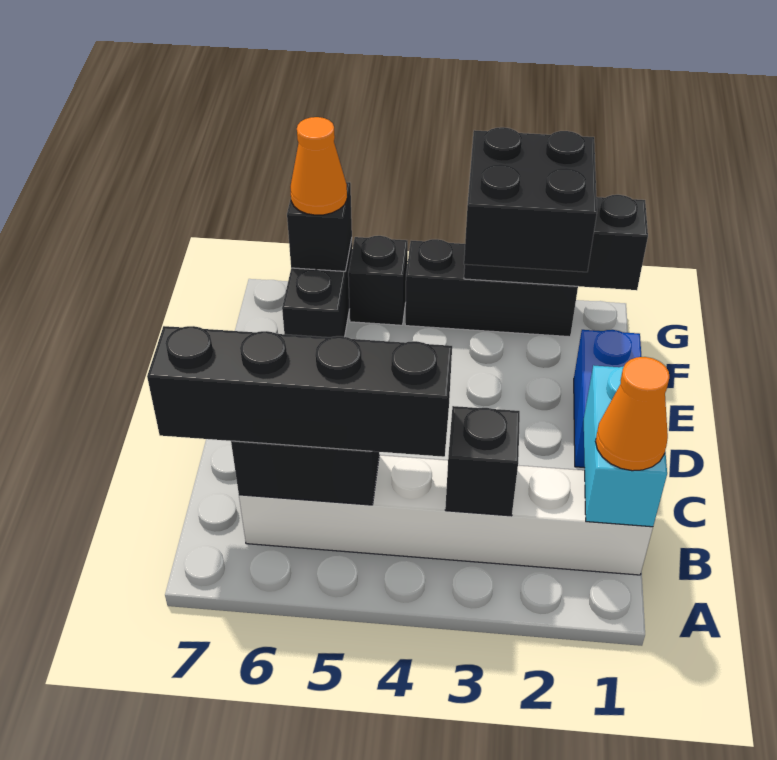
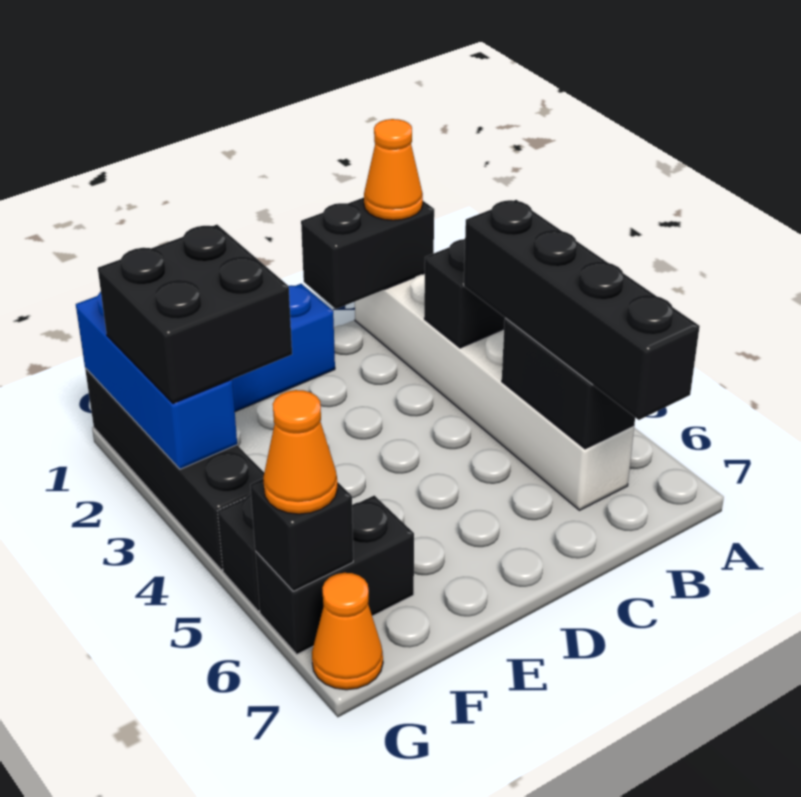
cyan 1x2 brick [584,365,667,527] -> black 1x2 brick [301,198,434,309]
black 1x3 brick [464,195,648,290] -> blue 1x3 brick [76,292,237,469]
black 1x3 brick [405,239,578,337] -> black 1x4 brick [85,368,264,570]
none -> orange 1x1 cone [312,573,383,690]

